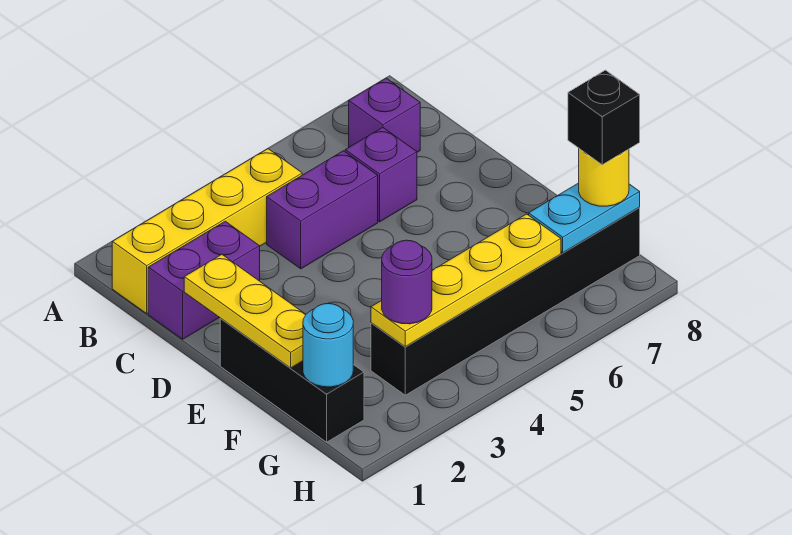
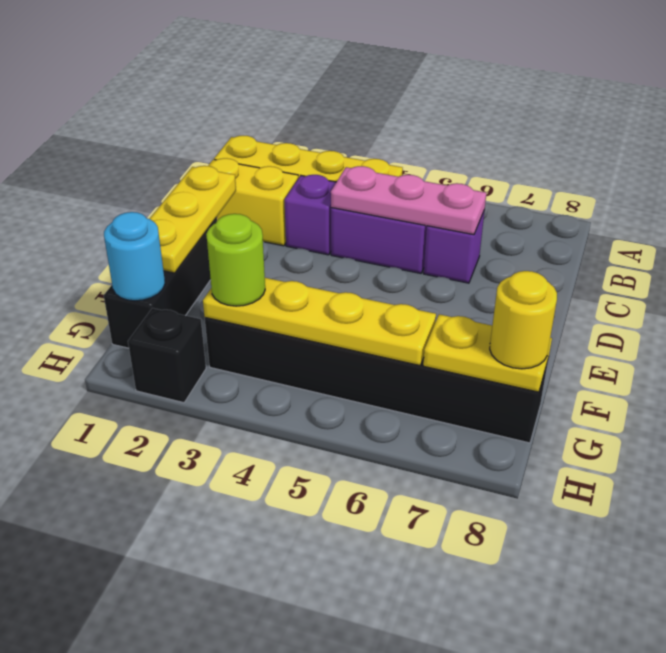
purple 1x1 brick [349,78,420,152] -> purple 1x1 brick moved to [285,175,336,255]
purple 1x2 brick [148,221,260,339] -> yellow 1x2 brick [208,158,298,246]
none -> pink 1x3 plate [331,166,486,235]
purple 1x1 round brick [382,240,432,324] -> lime 1x1 round brick [206,214,265,306]
cyan 1x2 plate [529,183,640,253] -> yellow 1x2 plate [423,314,552,392]
black 1x1 brick [568,70,640,165] -> black 1x1 brick moved to [128,308,206,403]

